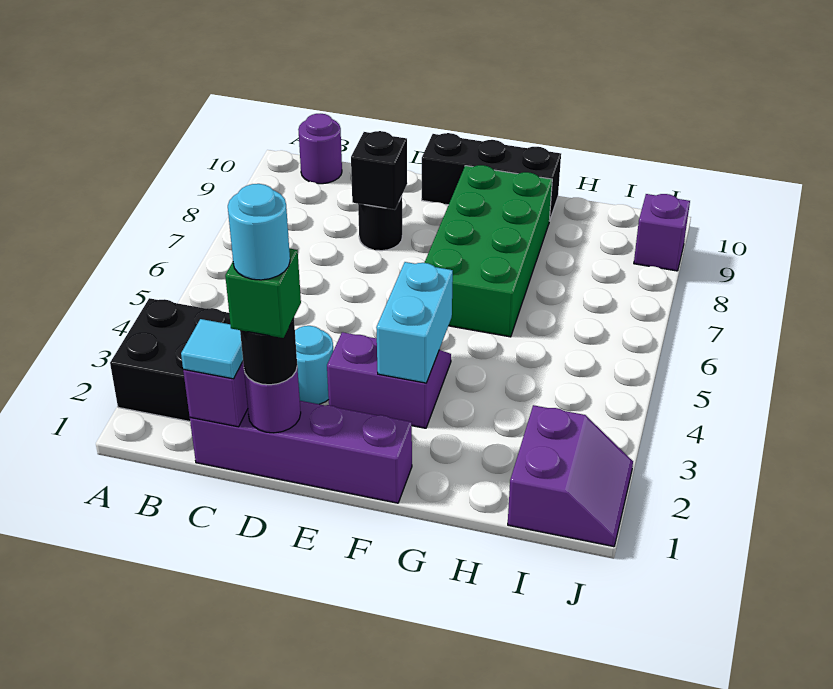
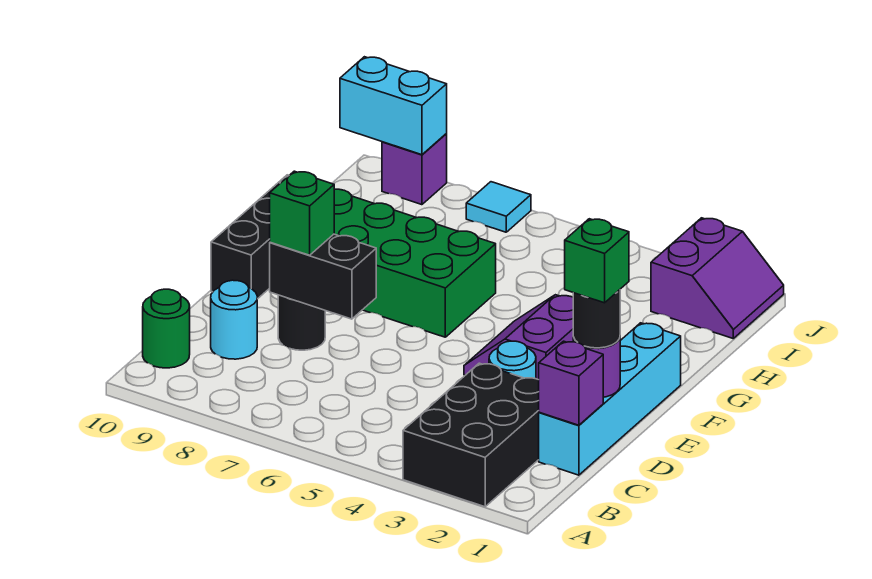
purple 1x1 round brick [298,114,342,184] -> green 1x1 round brick [143,289,190,368]
purple 1x4 brick [190,401,412,503] -> cyan 1x4 brick [539,323,681,475]
cyan 1x1 tile [181,319,243,379] -> cyan 1x1 tile moved to [466,182,531,232]
cyan 1x1 round brick [228,184,290,280] -> cyan 1x1 round brick moved to [211,280,257,359]
black 1x1 brick [351,131,407,210] -> black 1x2 brick [270,234,376,319]
none -> green 1x1 brick [270,171,334,255]
cyan 1x2 brick [376,262,453,383] -> cyan 1x2 brick moved to [340,57,447,155]
purple 2x2 slope [508,405,633,547] -> purple 2x2 slope turned to [651,218,784,338]

